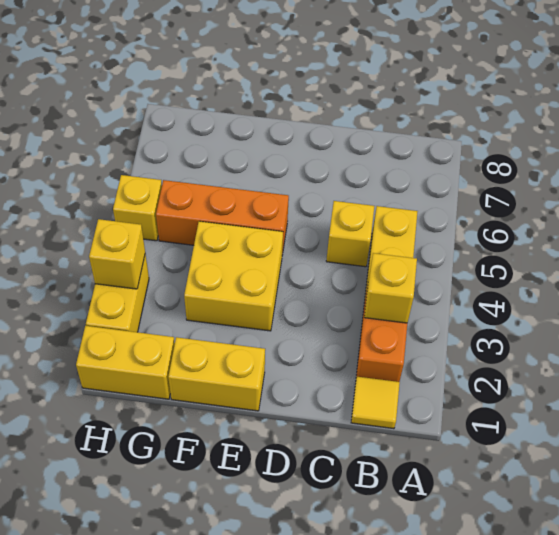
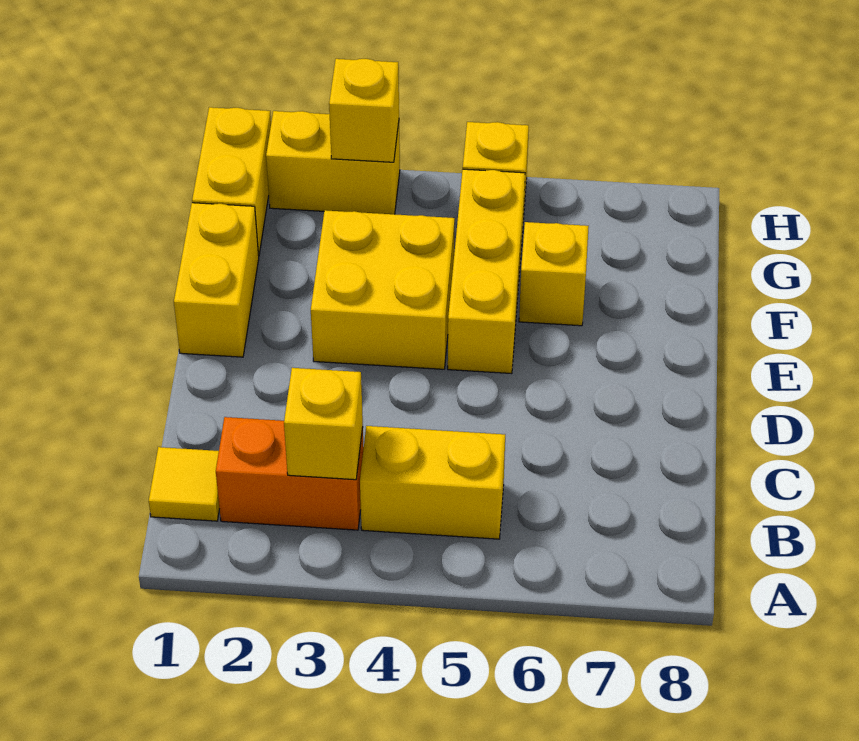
yellow 1x1 brick [326,201,374,267] -> yellow 1x1 brick moved to [519,222,589,326]
orange 1x3 brick [156,180,289,255] -> yellow 1x3 brick [448,169,525,374]

